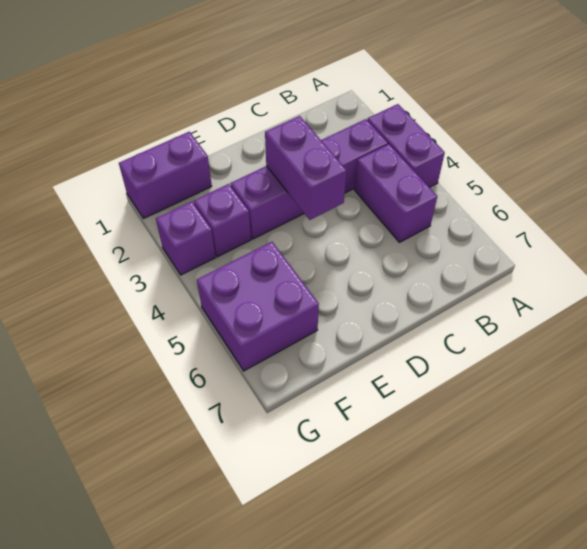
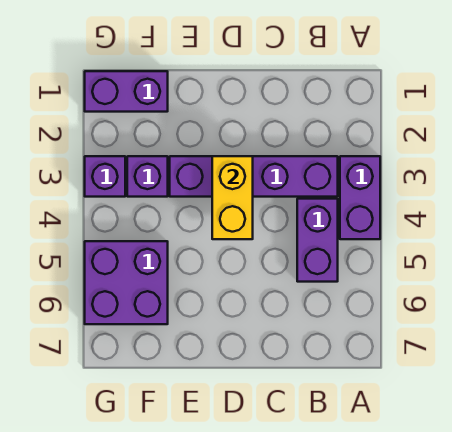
purple 1x2 brick [265,116,346,220] -> yellow 1x2 brick [212,156,253,239]

